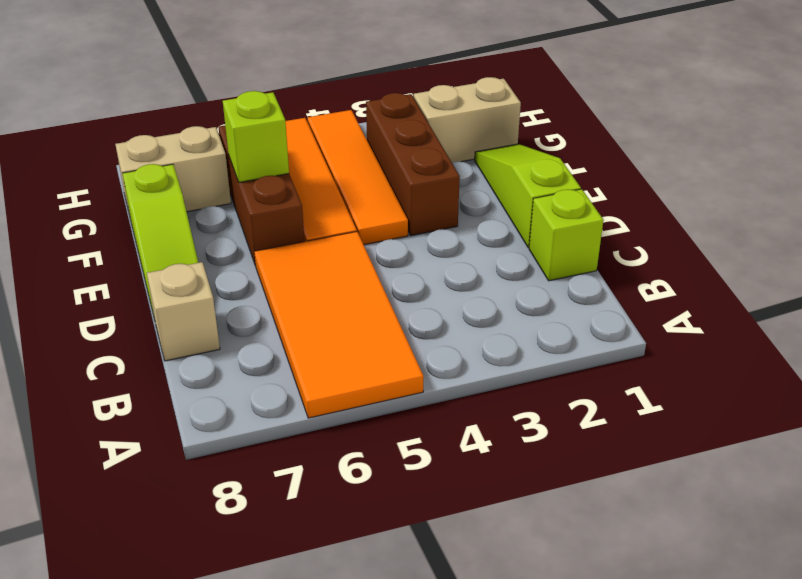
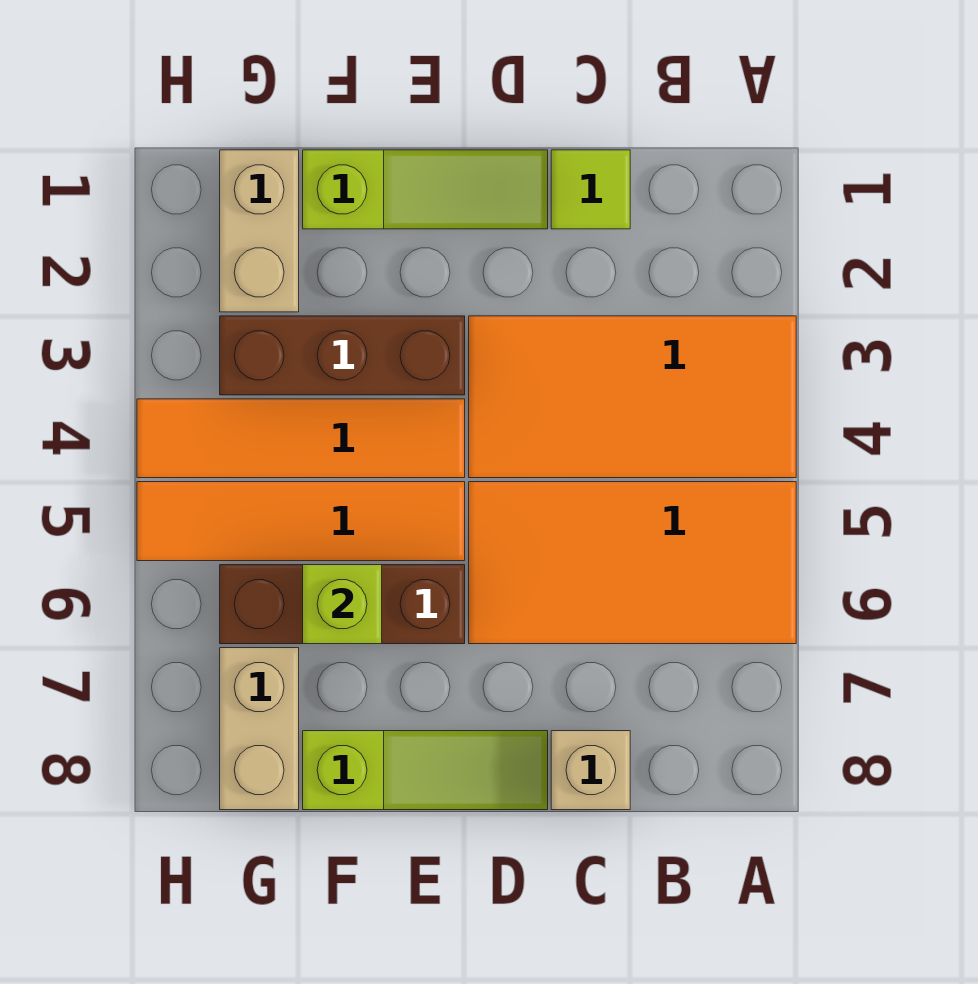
none -> orange 2x4 tile [469,316,796,478]
lime 1x1 brick [529,189,603,281] -> lime 1x1 tile [551,150,630,229]
lime 1x3 slope [475,144,581,248] -> lime 1x3 slope turned to [303,150,548,229]

